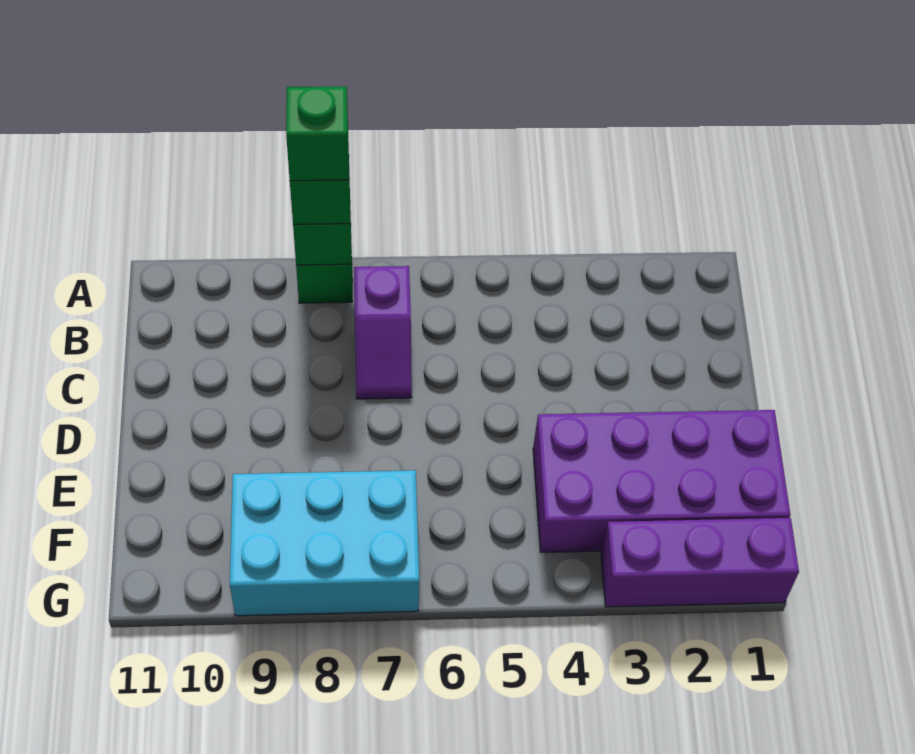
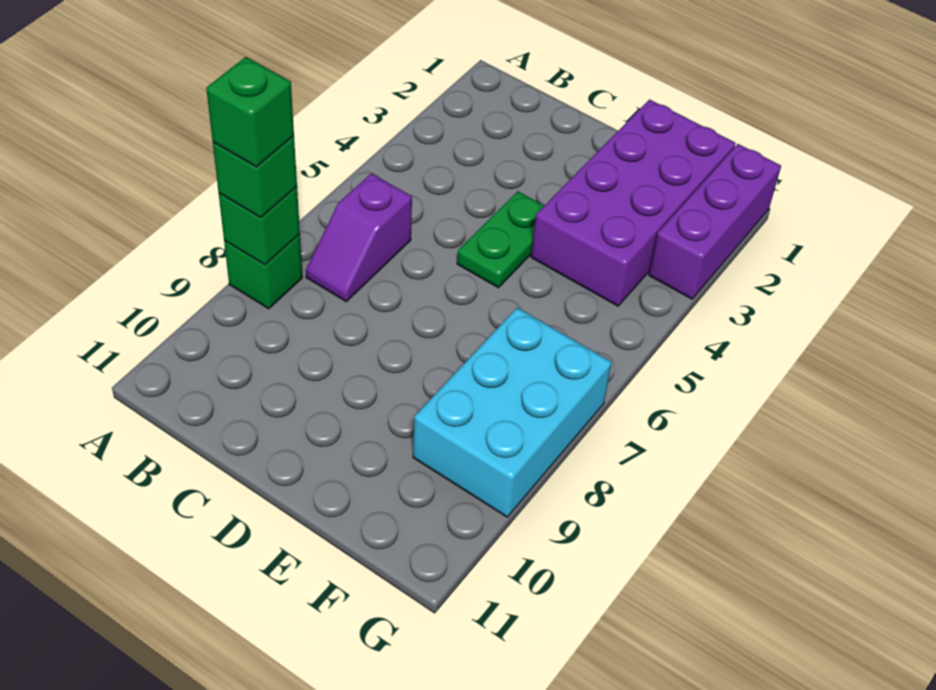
purple 1x2 slope [354,266,412,399] -> purple 1x2 slope turned to [306,173,412,301]
none -> green 1x2 plate [457,191,544,288]

